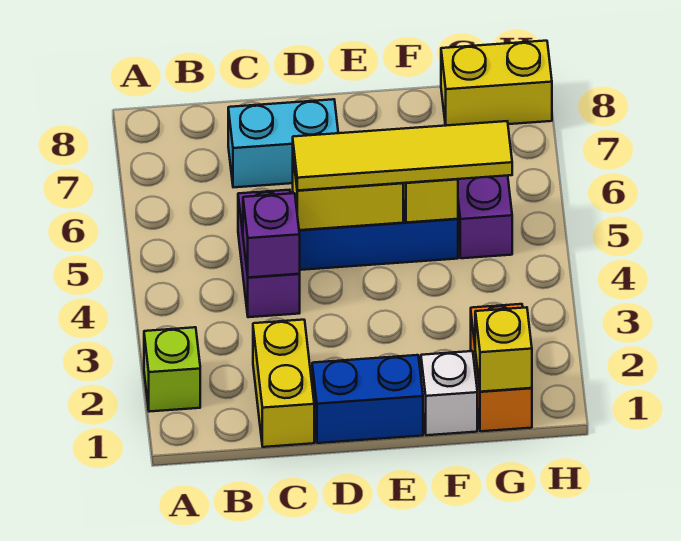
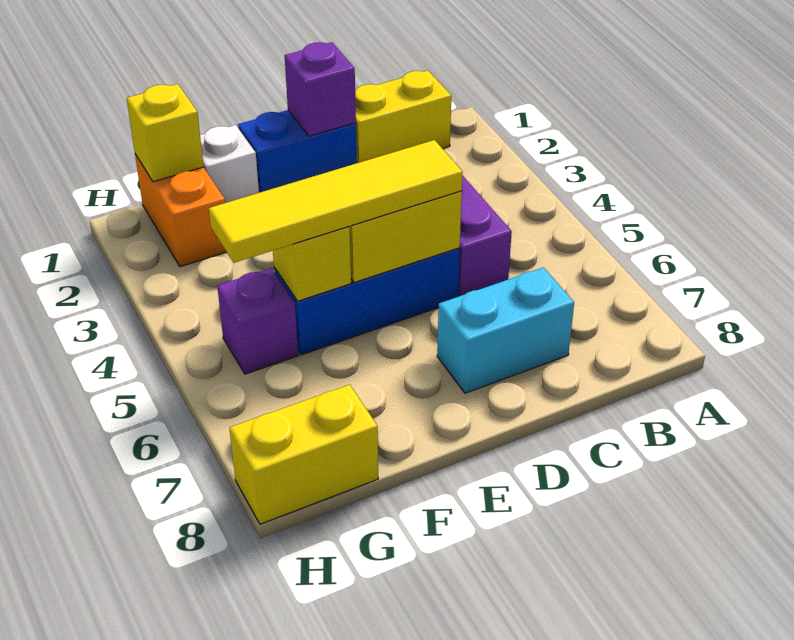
lime 1x1 brick [144,327,200,412] -> none
yellow 1x2 brick [253,320,314,447] -> yellow 1x2 brick turned to [355,71,451,163]
purple 1x1 brick [243,193,300,277] -> purple 1x1 brick moved to [285,42,356,136]

